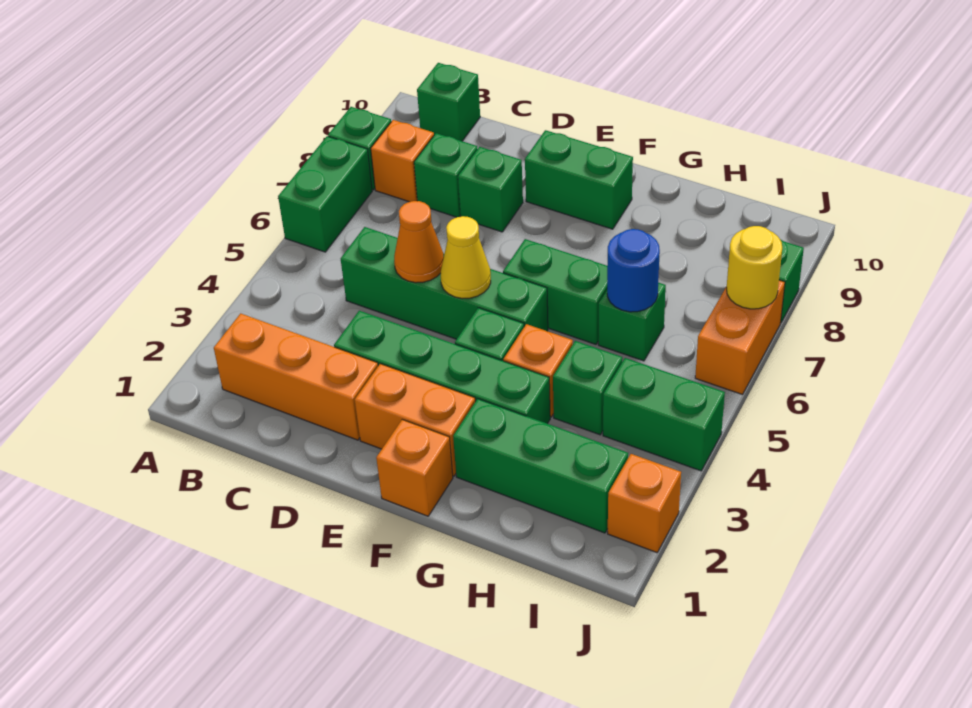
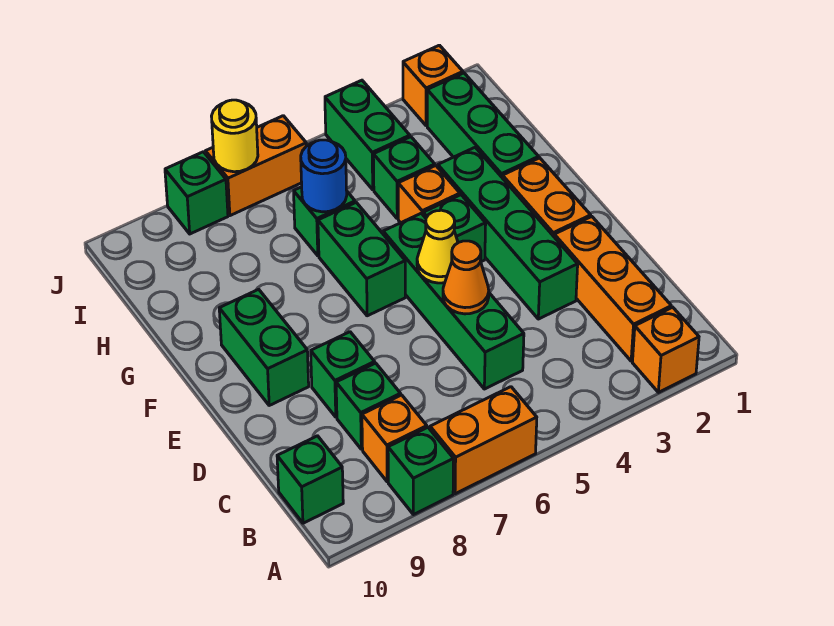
green 1x2 brick [278,136,372,252] -> orange 1x2 brick [430,387,537,494]
orange 1x1 brick [376,420,453,516] -> orange 1x1 brick moved to [632,307,699,392]

